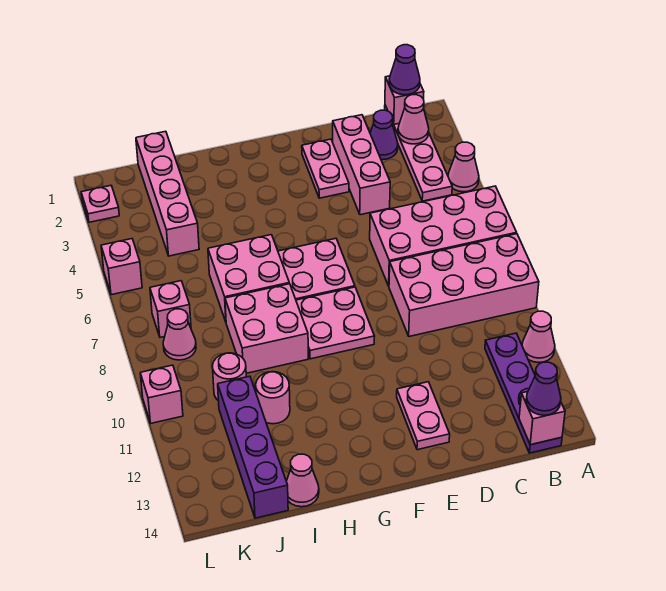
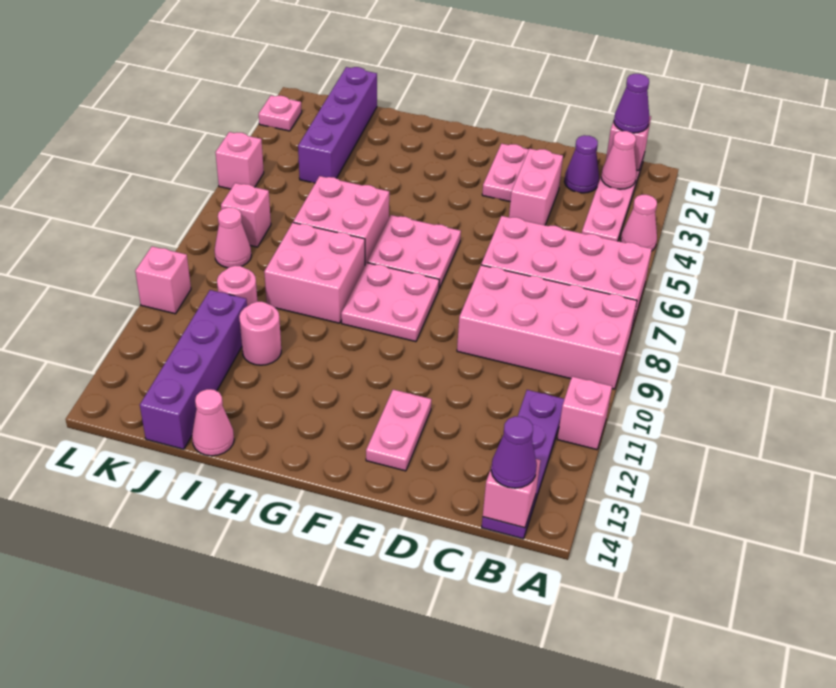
pink 1x1 cone [522,311,555,362] -> pink 1x1 brick [557,377,612,450]
pink 1x3 brick [333,115,390,215] -> pink 1x2 brick [509,149,563,225]
pink 1x4 brick [136,131,199,256] -> purple 1x4 brick [298,67,377,183]

